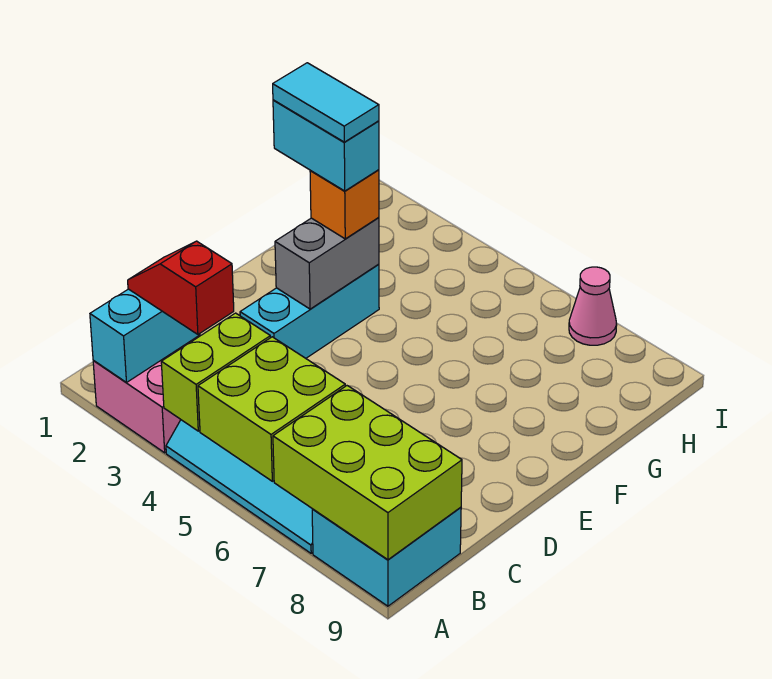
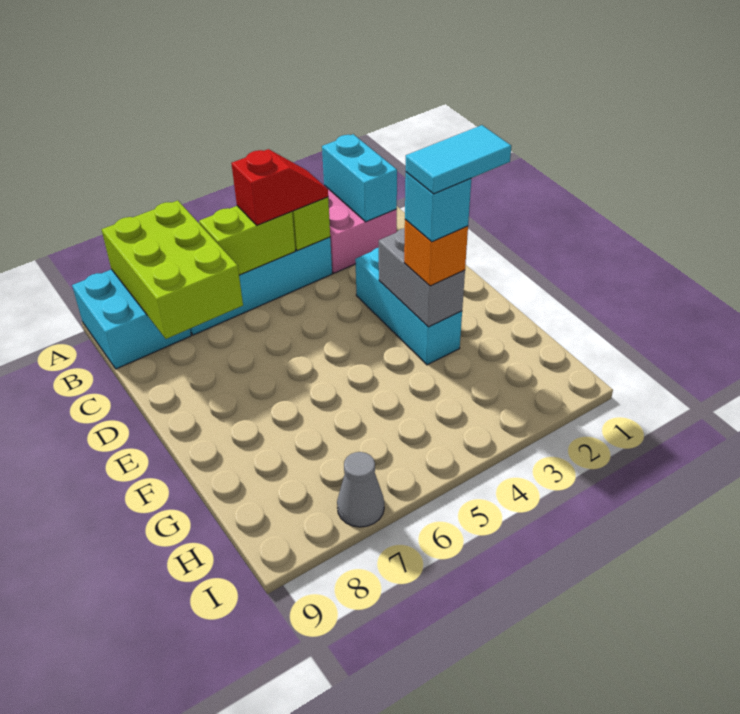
lime 2x2 brick [198,337,345,481] -> lime 1x2 brick [199,206,296,275]
lime 2x3 brick [273,386,462,560] -> lime 2x3 brick turned to [102,200,243,339]
red 1x2 slope [128,241,234,334] -> red 1x2 slope moved to [231,149,328,225]
cyan 1x2 brick [273,100,379,191] -> cyan 1x1 brick [405,172,471,242]
pink 1x1 cone [569,267,617,345] -> grey 1x1 cone [337,452,384,527]

